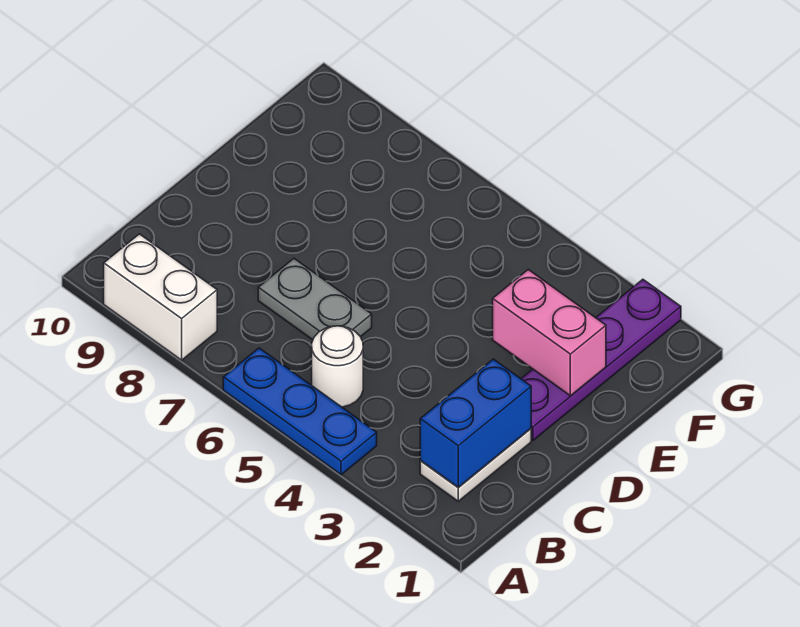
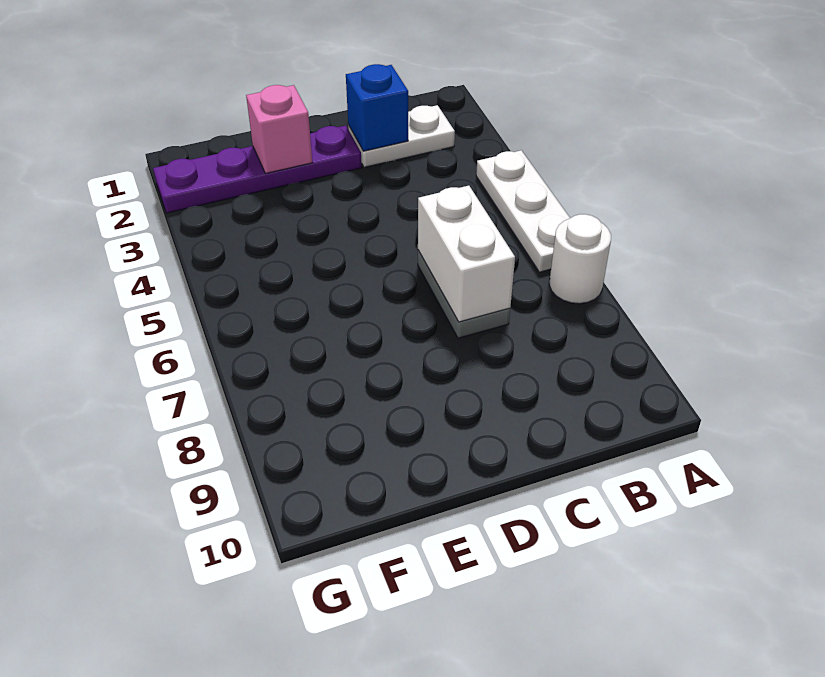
blue 1x3 plate [223,348,377,475] -> white 1x3 plate [476,150,570,272]
white 1x2 brick [104,234,217,360] -> white 1x2 brick moved to [418,186,515,322]
blue 1x2 brick [420,359,531,487] -> blue 1x1 brick [346,64,408,151]
white 1x1 round brick [312,326,363,407] -> white 1x1 round brick moved to [549,214,611,304]
pink 1x2 brick [493,270,606,396] -> pink 1x1 brick [246,85,313,173]

